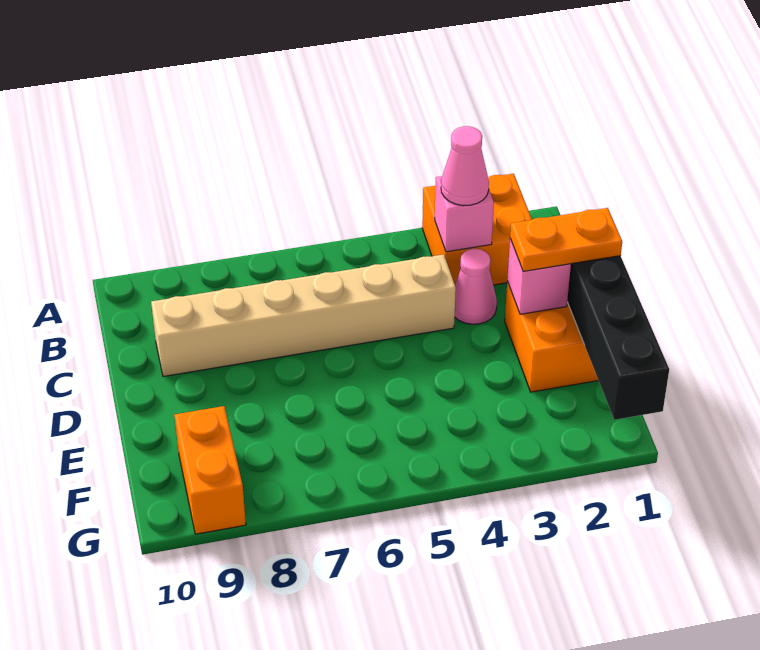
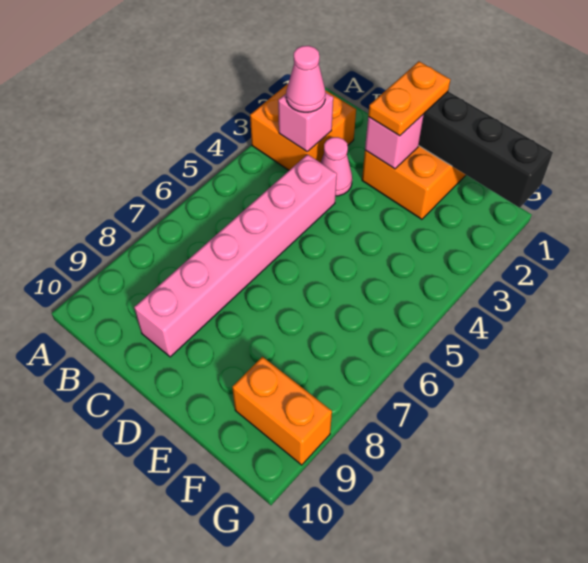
tan 1x6 brick [151,254,456,377] -> pink 1x6 brick [134,154,337,357]

